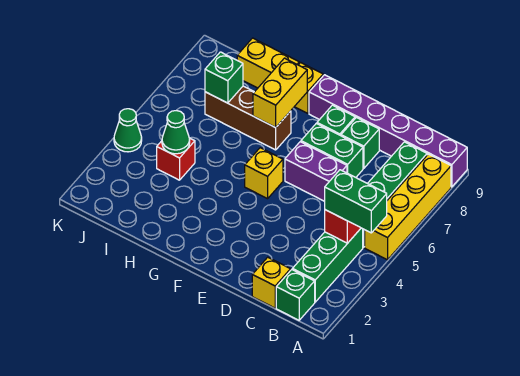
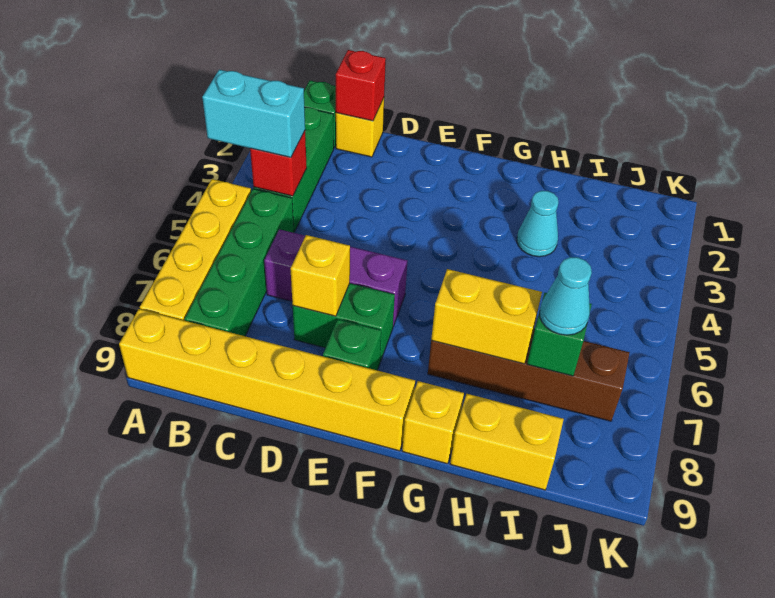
green 1x2 brick [325,170,387,233] -> cyan 1x2 brick [202,70,305,157]
purple 1x6 brick [309,75,467,187] -> yellow 1x6 brick [119,309,415,451]
purple 1x2 brick [285,142,347,201] -> purple 1x3 brick [264,229,407,326]
green 1x1 brick [341,118,379,168] -> none
yellow 1x1 brick [245,148,283,199] -> yellow 1x1 brick moved to [290,235,350,316]
brown 1x3 brick [205,86,291,150] -> brown 1x4 brick [428,329,630,421]
yellow 1x2 brick [253,58,307,127] -> yellow 1x2 brick turned to [431,269,542,364]
none -> cyan 1x1 cone [517,191,558,257]
red 1x1 brick [157,138,195,180] -> red 1x1 brick moved to [336,50,386,121]
green 1x1 cone [162,111,190,154] -> none
none -> cyan 1x1 cone [540,257,592,335]
green 1x1 cone [114,109,142,152] -> none

